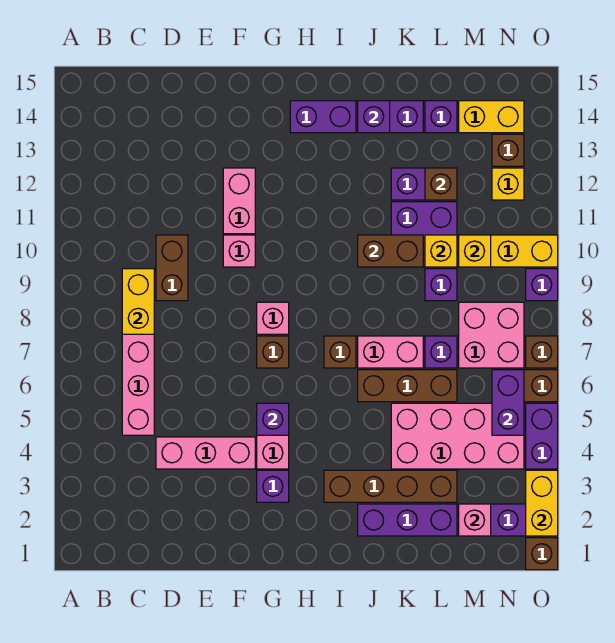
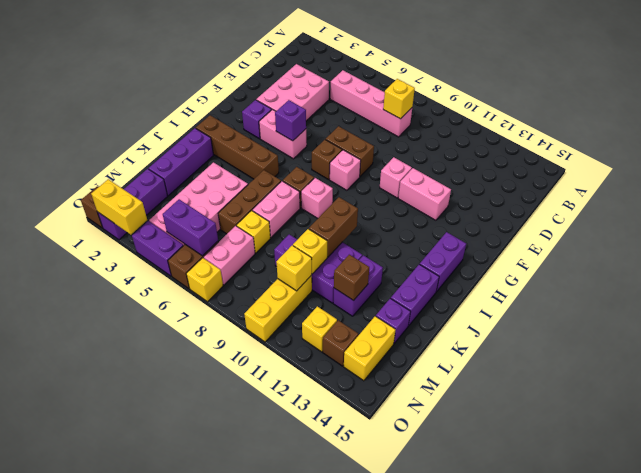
yellow 1x2 brick [122,269,154,334] -> yellow 1x1 brick [383,79,415,119]
pink 1x3 brick [156,437,255,469] -> pink 2x3 brick [256,64,329,121]
brown 1x2 brick [156,235,188,301] -> brown 1x2 brick moved to [326,126,374,176]
brown 1x4 brick [324,470,457,502] -> brown 1x4 brick turned to [196,115,279,179]
purple 1x1 brick [358,101,390,133] -> none
purple 1x1 brick [425,336,457,368] -> yellow 1x1 brick [236,211,270,253]
pink 1x1 brick [459,504,491,536] -> pink 1x1 brick moved to [301,178,333,218]
pink 2x2 brick [459,302,524,368] -> pink 1x2 brick [204,226,255,285]
brown 1x1 brick [526,336,558,368] -> yellow 1x1 brick [186,258,223,302]
purple 1x1 brick [526,269,558,301] -> none

